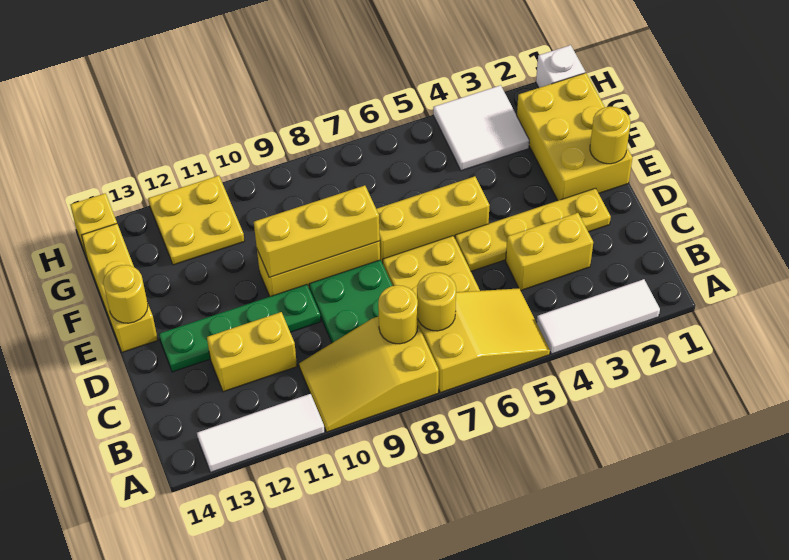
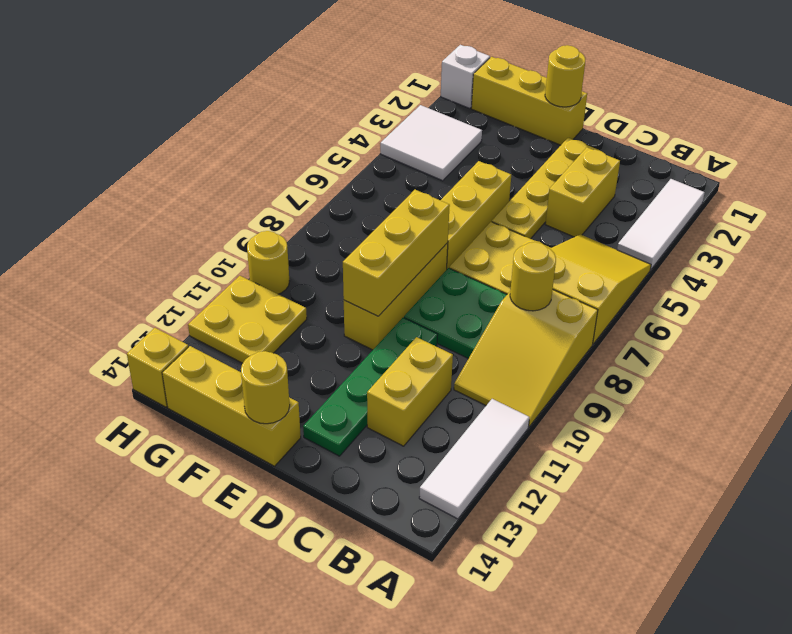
yellow 1x1 round brick [417,272,456,331] -> yellow 1x1 round brick moved to [247,231,290,294]
yellow 2x3 brick [517,73,632,201] -> yellow 1x3 brick [471,57,587,145]

